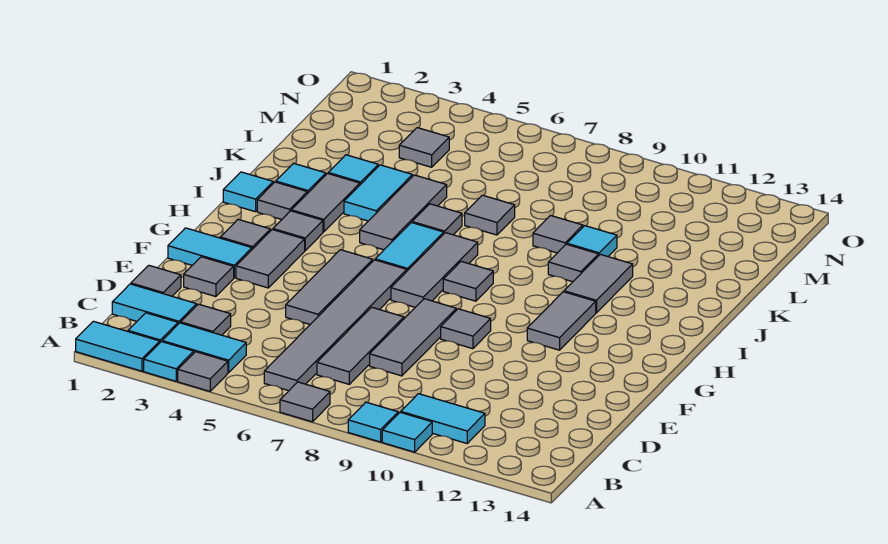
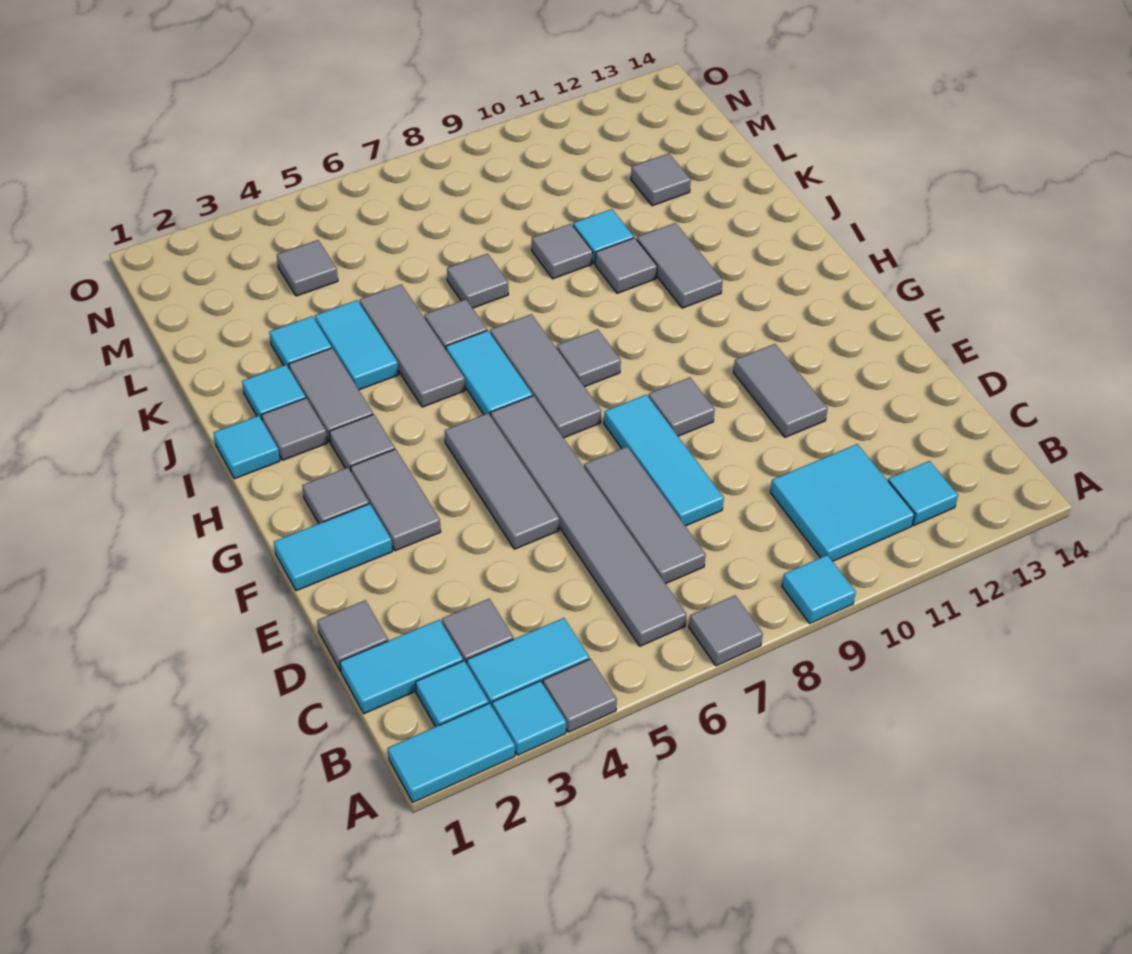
cyan 1x1 tile [382,412,432,452] -> cyan 1x1 tile moved to [888,461,958,525]
cyan 1x2 tile [401,394,485,443] -> cyan 2x2 tile [770,444,915,561]
grey 1x3 tile [370,299,456,376] -> cyan 1x3 tile [604,395,724,526]
grey 1x1 tile [184,257,234,297] -> grey 1x1 tile moved to [631,153,691,206]
grey 1x2 tile [527,292,596,350] -> grey 1x2 tile moved to [733,344,828,437]

